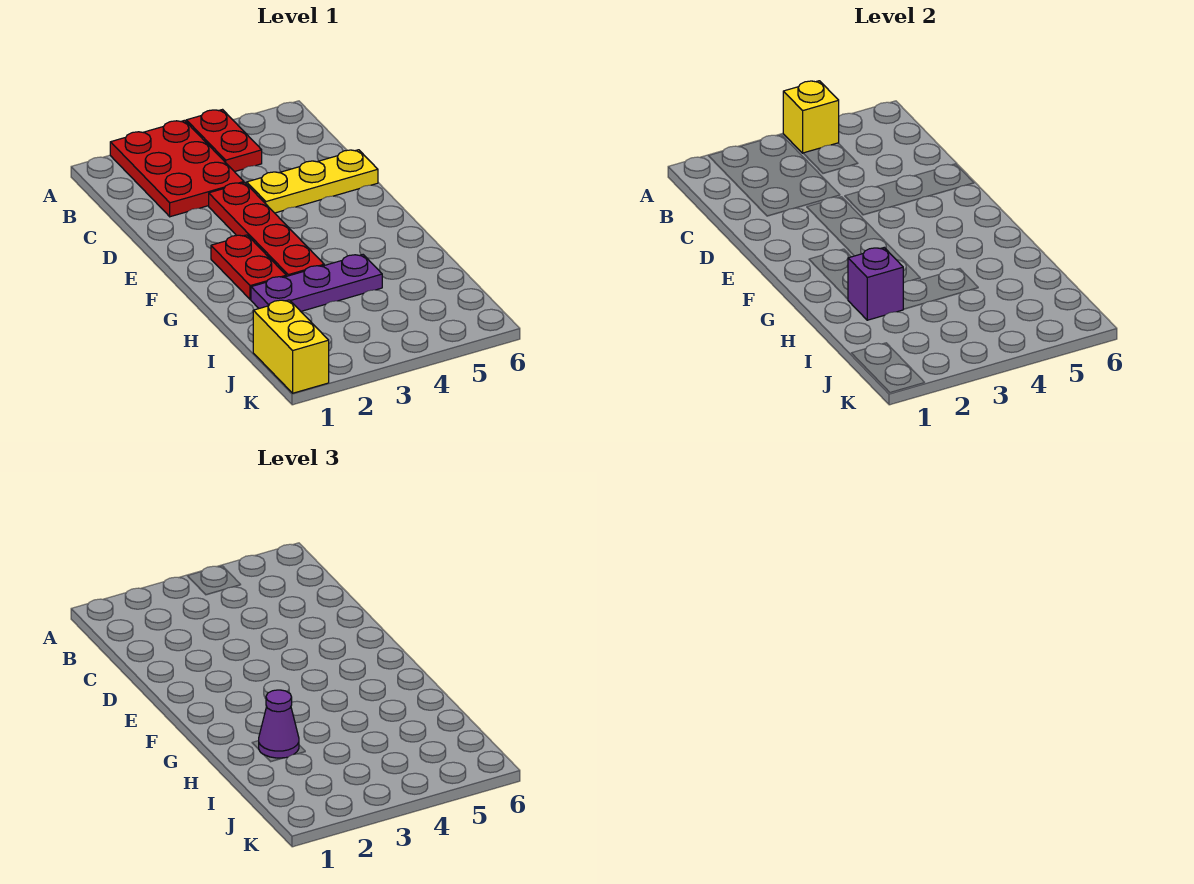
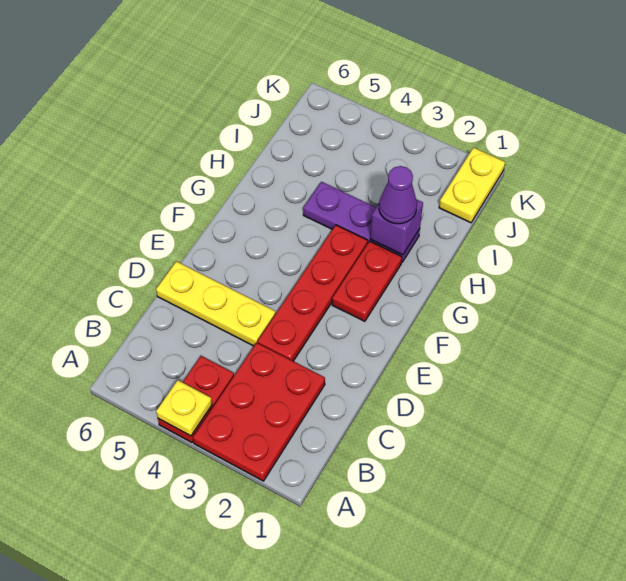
yellow 1x1 brick [783,81,839,153] -> yellow 1x1 plate [156,380,212,436]
yellow 1x2 brick [253,300,329,393] -> yellow 1x2 plate [439,148,505,223]

